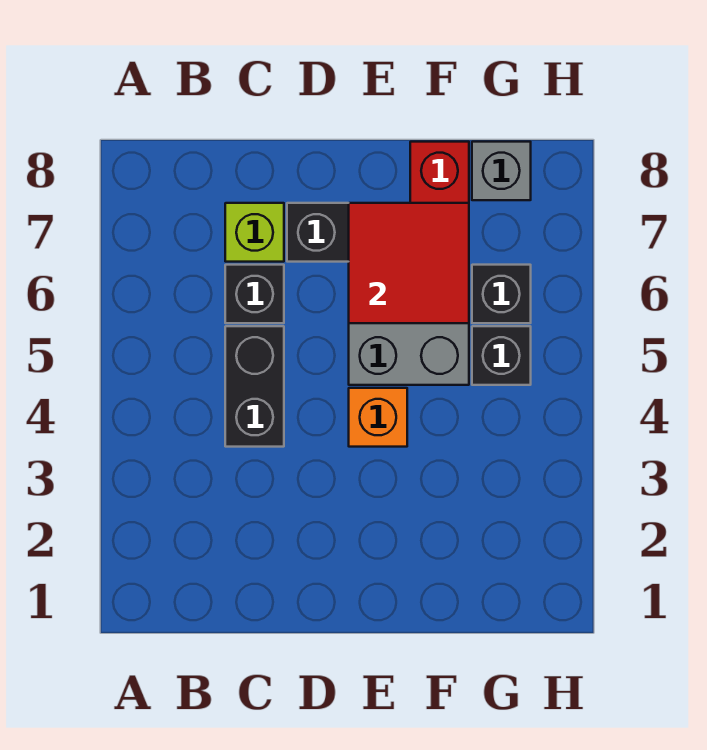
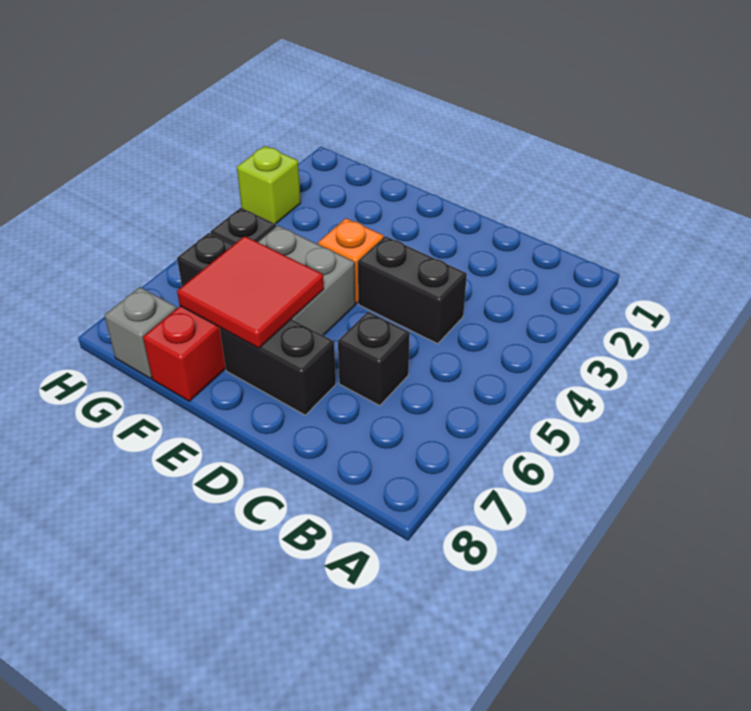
black 1x2 brick [225,326,284,447] -> black 1x2 brick turned to [358,236,467,344]
lime 1x1 brick [225,203,284,262] -> lime 1x1 brick moved to [237,146,301,224]

